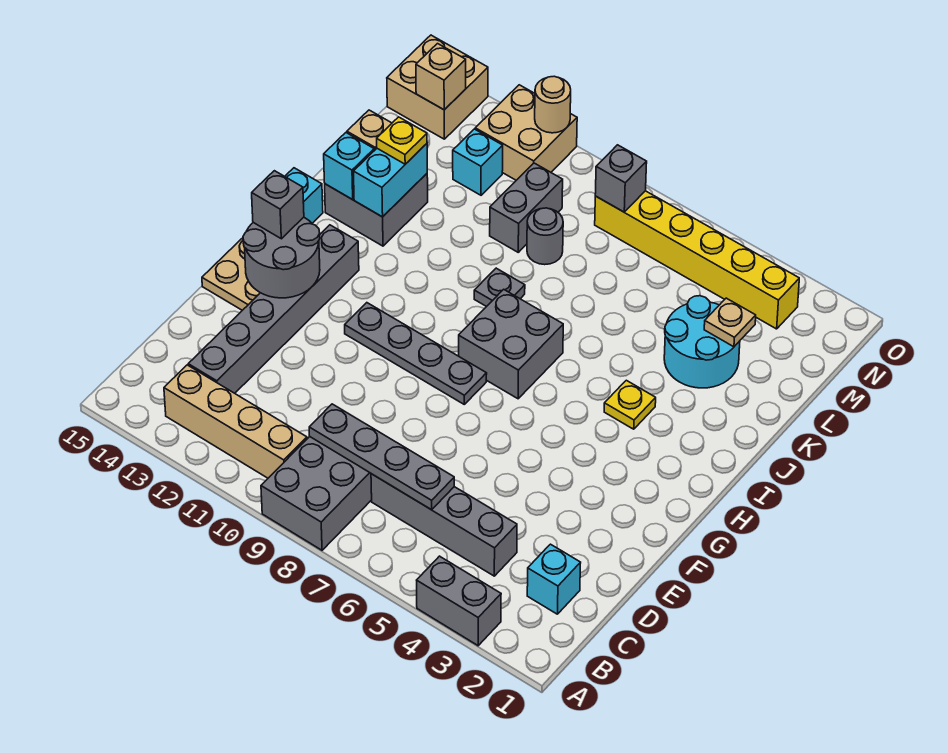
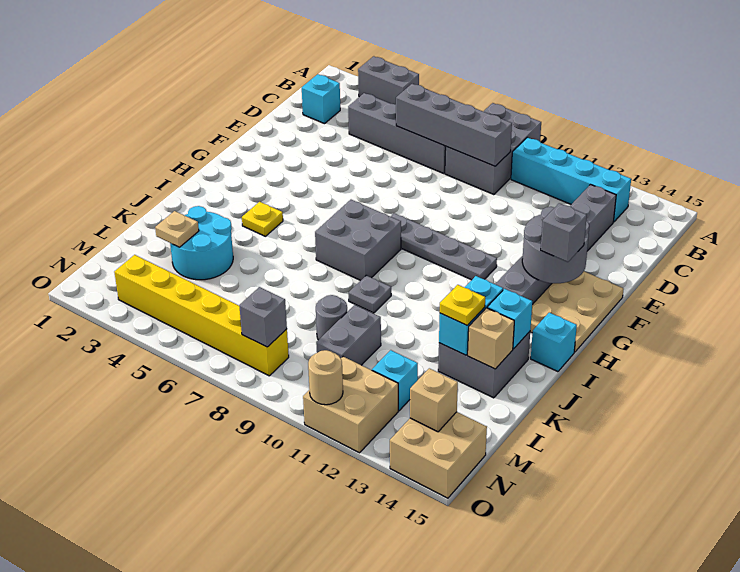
tan 1x4 brick [164,365,307,478] -> cyan 1x4 brick [511,137,631,222]
grey 1x4 plate [309,404,454,510] -> grey 1x4 brick [396,84,512,166]

